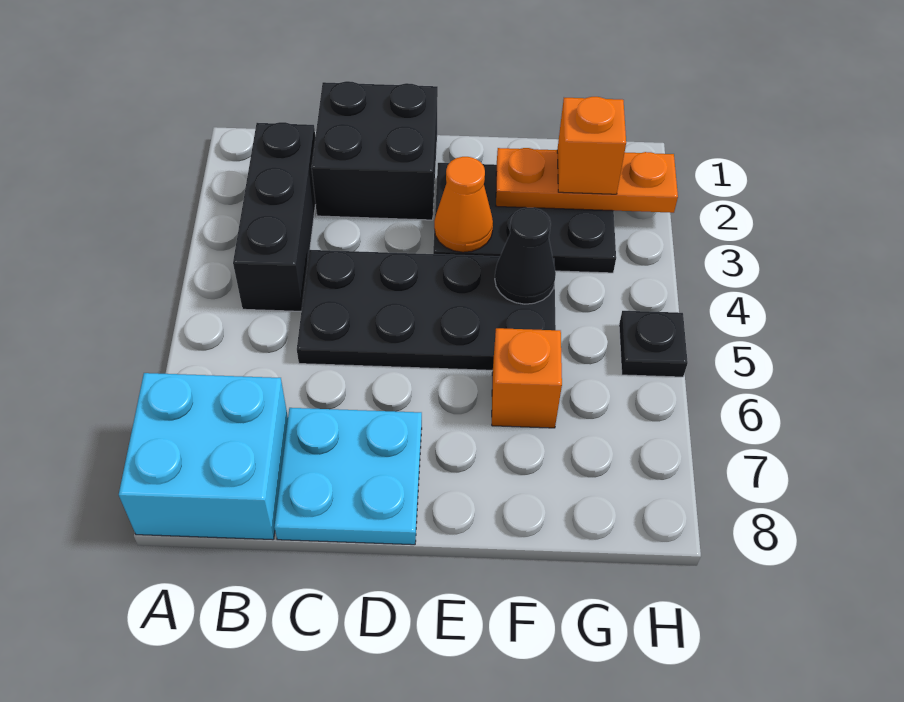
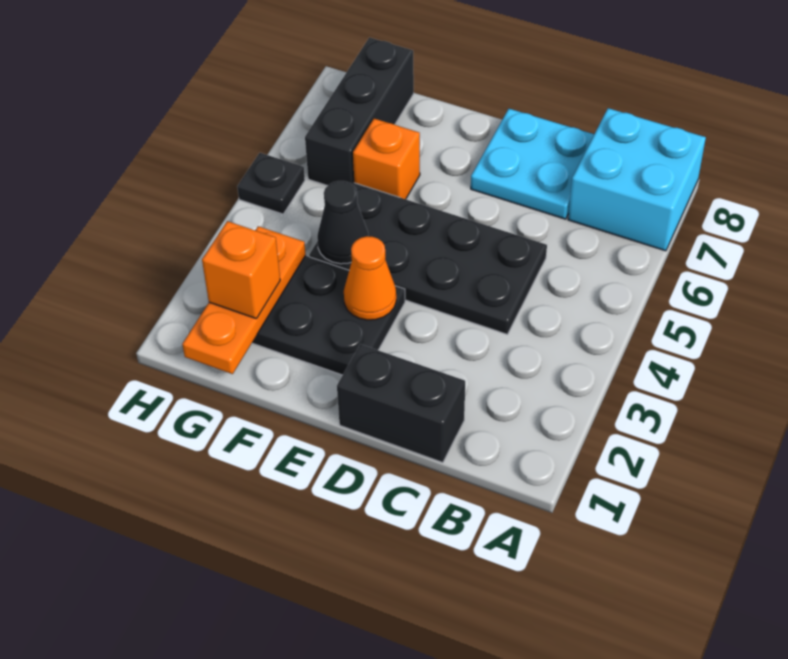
black 1x3 brick [233,122,316,311] -> black 1x3 brick moved to [305,38,414,186]
black 2x2 brick [312,81,438,220] -> black 1x2 brick [337,344,465,463]
orange 1x3 plate [496,148,678,213] -> orange 1x3 plate turned to [182,226,306,374]

